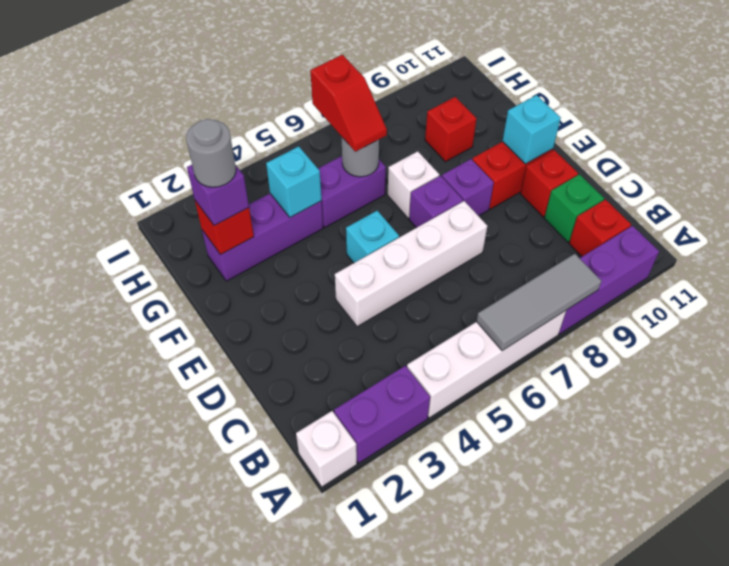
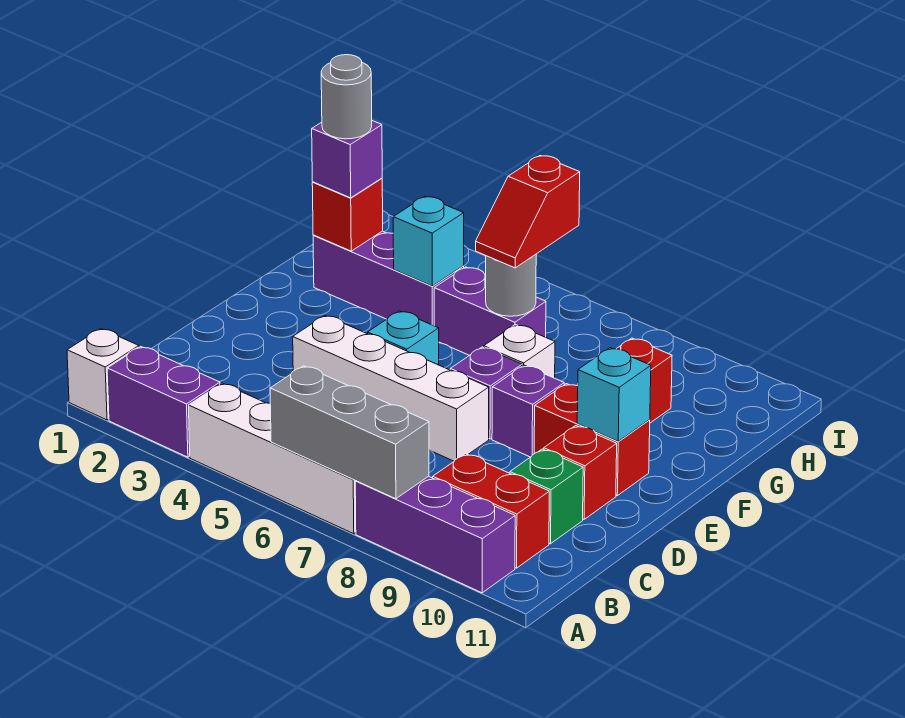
grey 1x3 tile [476,254,601,351] -> grey 1x3 brick [270,366,429,499]
red 1x1 brick [569,200,631,256] -> red 1x2 brick [433,454,549,568]

